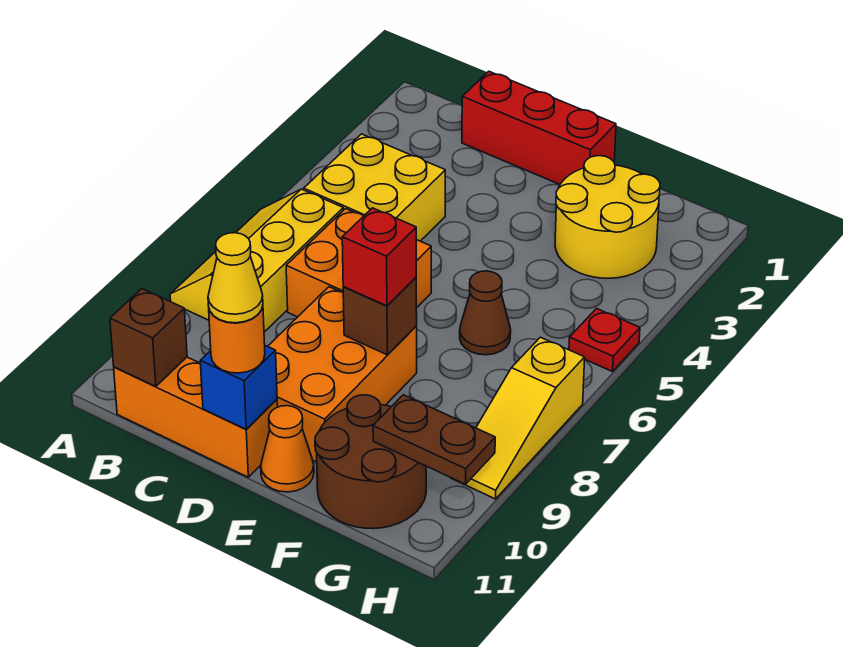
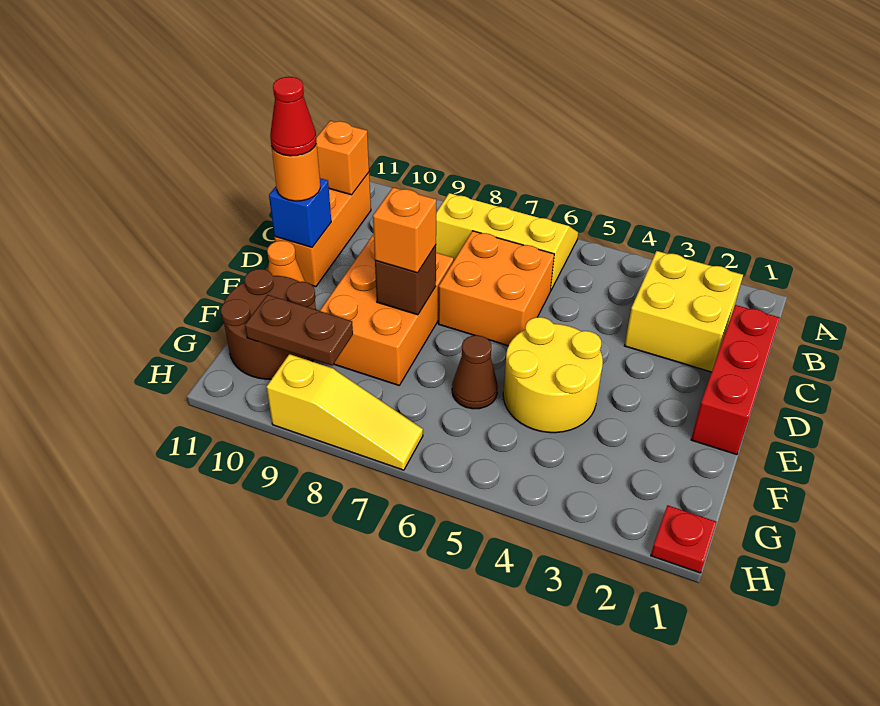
yellow 2x2 brick [304,134,445,241] -> yellow 2x2 brick moved to [624,251,743,372]
brown 1x1 brick [110,289,187,387] -> orange 1x1 brick [316,121,369,195]
orange 2x3 brick [268,287,417,462] -> orange 2x3 brick turned to [320,234,454,385]
yellow 1x1 cone [208,233,263,323] -> red 1x1 cone [270,77,316,156]
red 1x1 brick [342,208,416,306] -> orange 1x1 brick [373,187,436,273]
yellow 2x2 round brick [555,156,660,278] -> yellow 2x2 round brick moved to [503,317,603,433]
brown 1x2 plate [373,395,495,484] -> brown 1x2 plate turned to [245,295,353,366]
red 1x1 plate [569,309,640,372] -> red 1x1 plate moved to [651,505,717,573]
yellow 1x3 slope [451,337,585,499] -> yellow 1x3 slope turned to [267,354,423,470]

